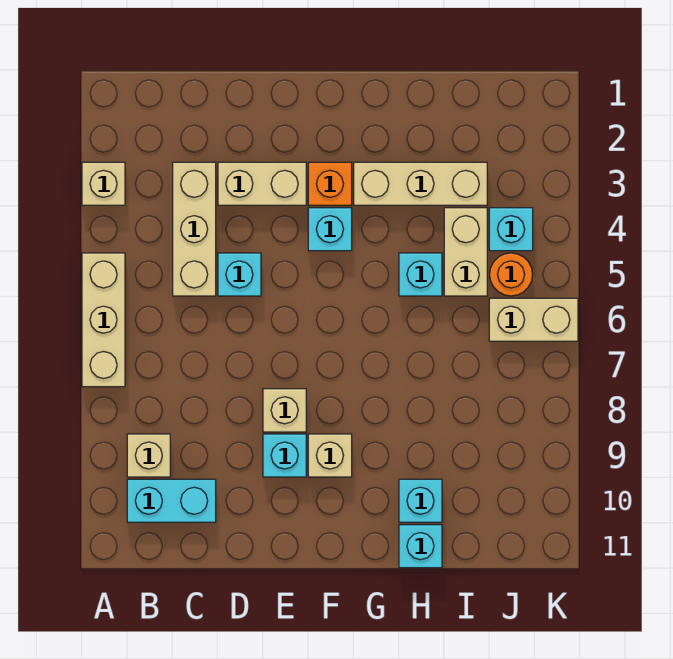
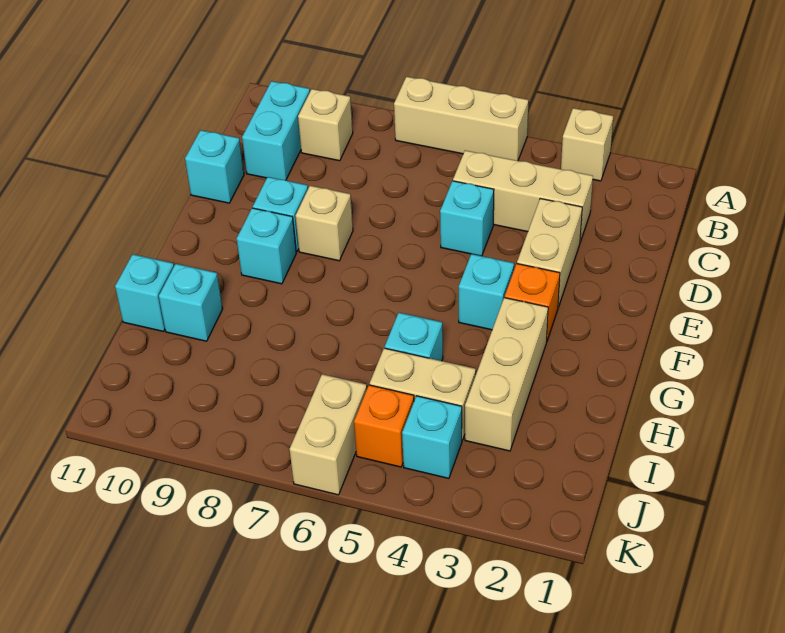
none -> cyan 1x1 brick [185,130,244,203]
tan 1x1 brick [308,434,352,477] -> cyan 1x1 brick [237,208,296,284]
orange 1x1 round brick [490,253,533,296] -> orange 1x1 brick [354,385,414,467]

